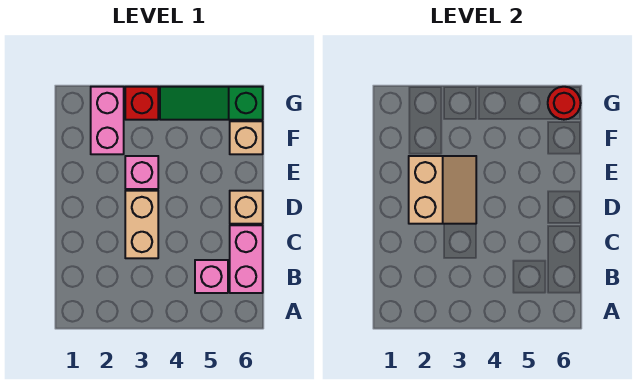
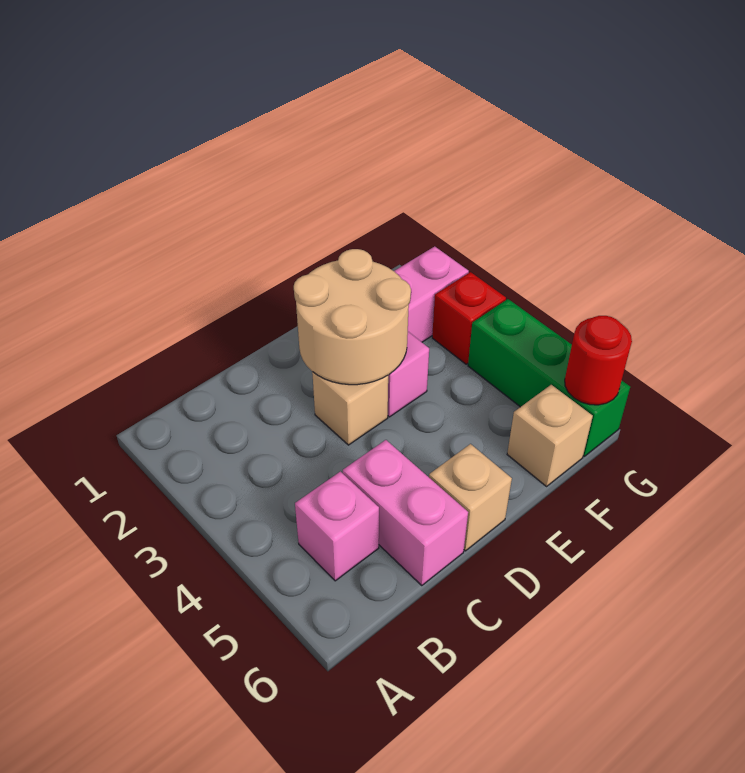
pink 1x2 brick [230,225,263,293] -> pink 1x2 brick turned to [343,440,468,586]
tan 1x2 brick [125,191,158,258] -> tan 1x1 brick [312,372,388,445]
tan 2x2 slope [409,156,476,224] -> tan 2x2 round brick [294,249,411,385]
green 1x3 slope [160,87,263,120] -> green 1x3 brick [468,299,630,456]

